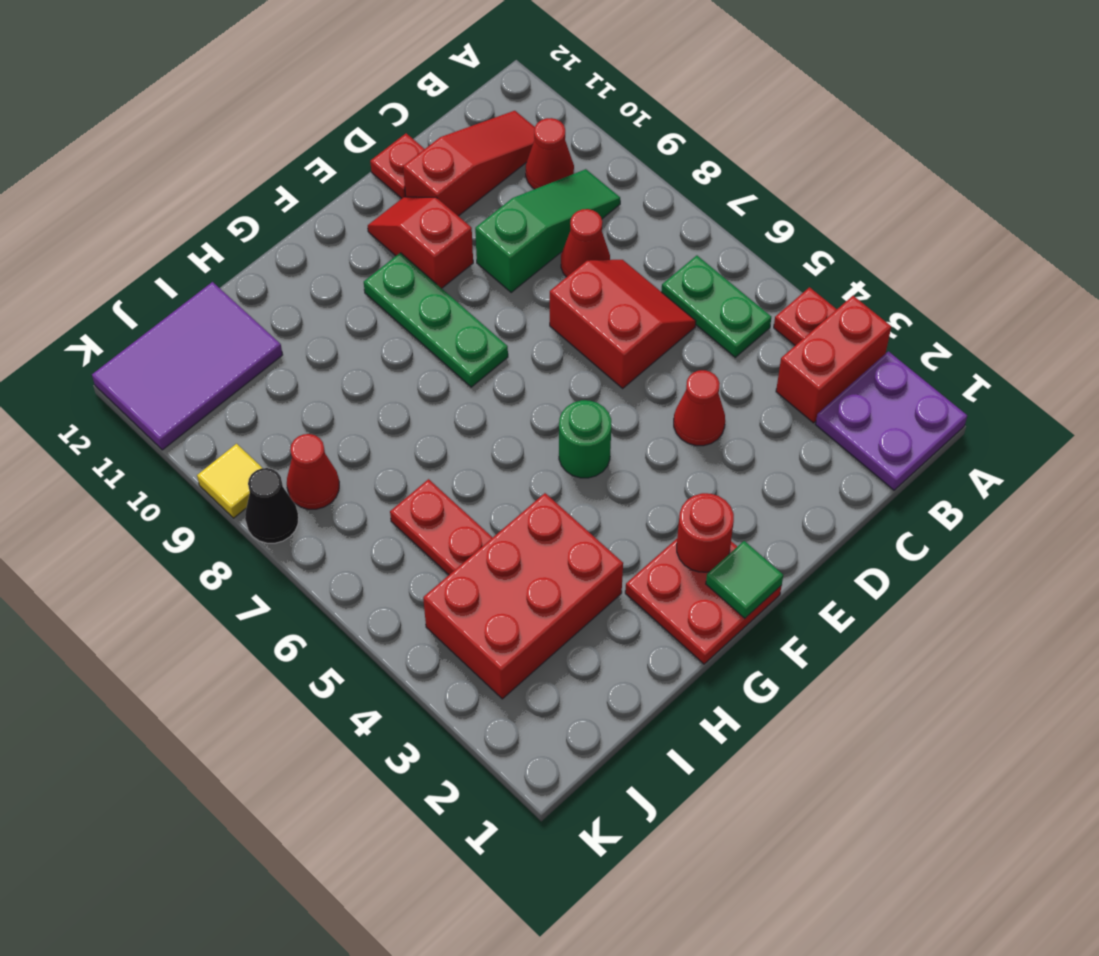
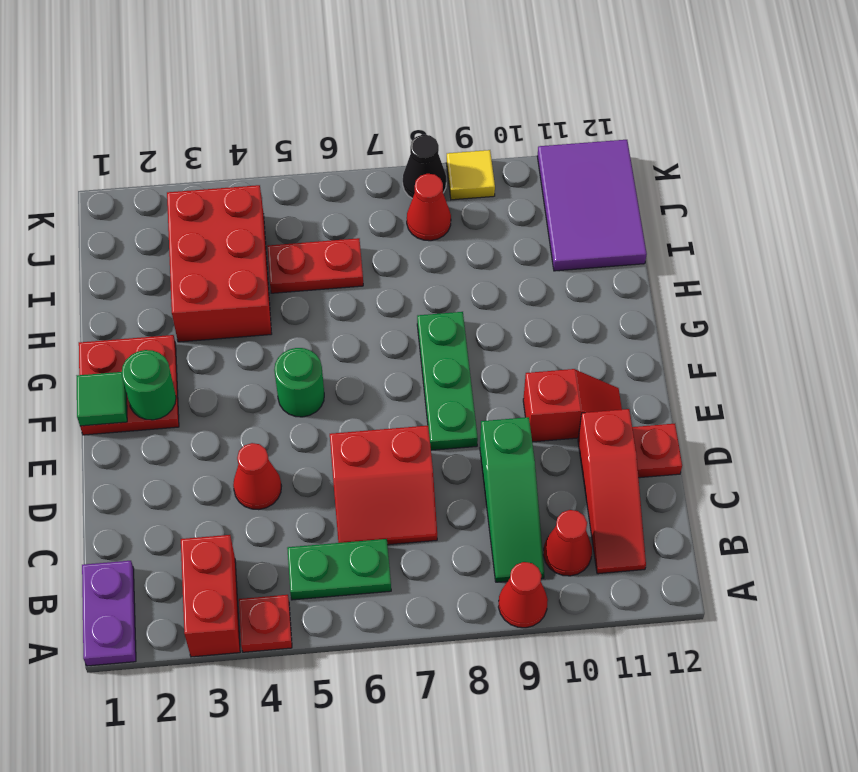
purple 2x2 plate [816,351,967,490] -> purple 1x2 plate [82,561,136,666]
red 1x1 cone [561,209,610,277] -> red 1x1 cone moved to [499,562,548,628]
red 1x1 round brick [677,493,734,572] -> green 1x1 round brick [122,350,176,420]
green 1x3 plate [364,253,508,387] -> green 1x3 plate turned to [417,312,478,450]

